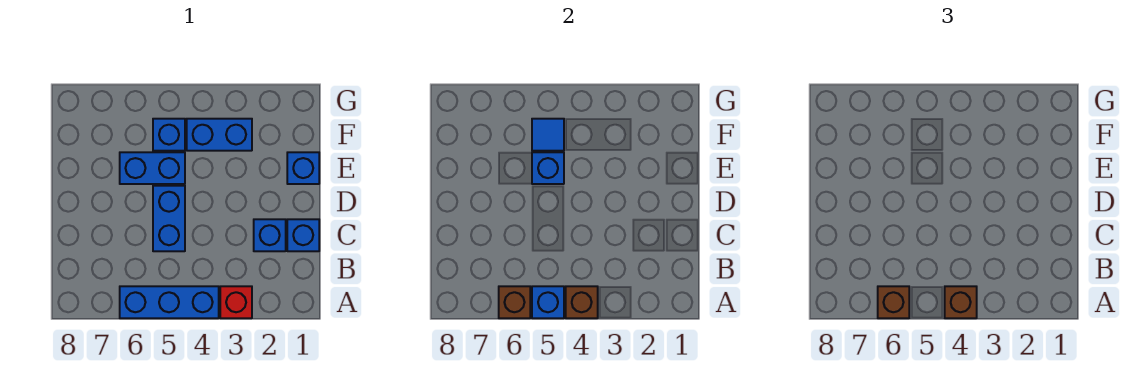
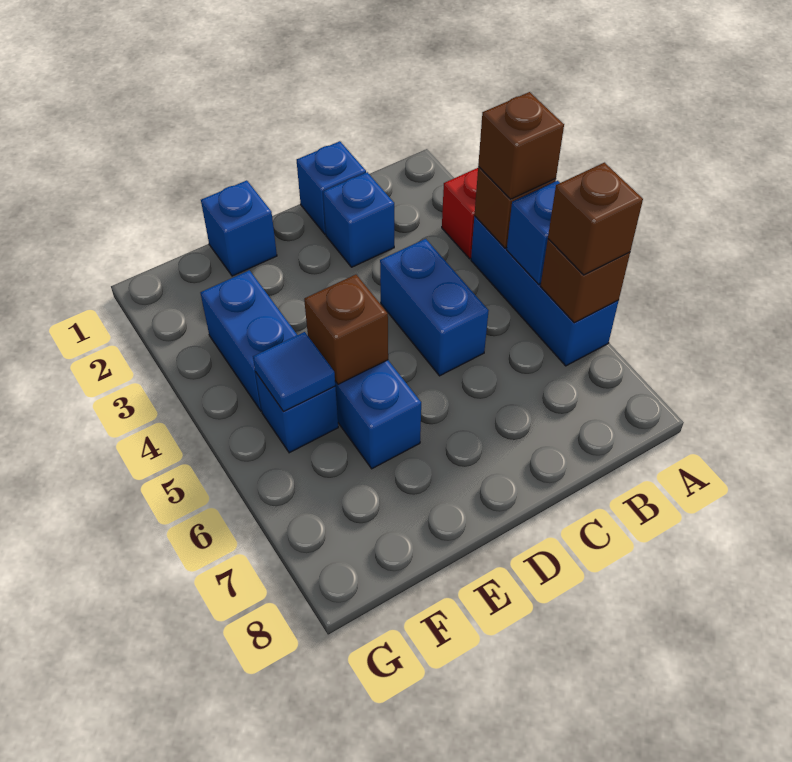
blue 1x2 brick [153,186,185,251] -> blue 1x2 brick turned to [380,239,489,376]
blue 1x1 brick [532,152,564,184] -> brown 1x1 brick [304,275,388,384]

